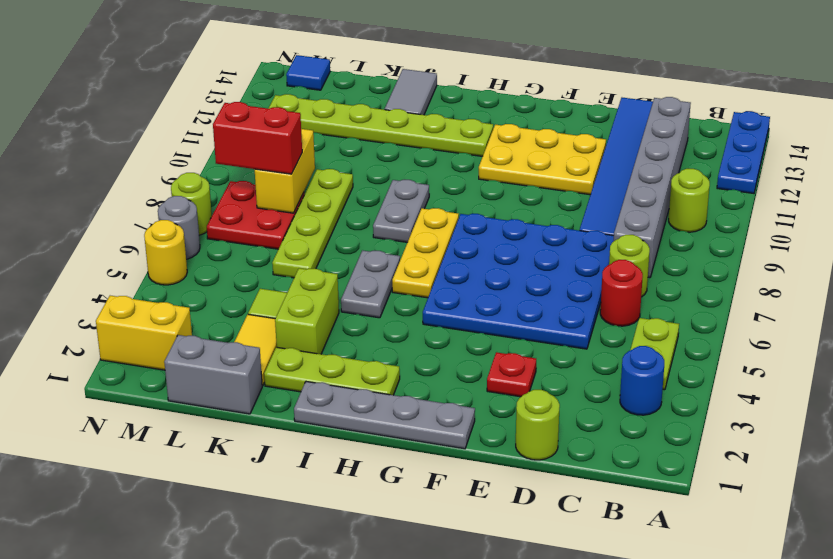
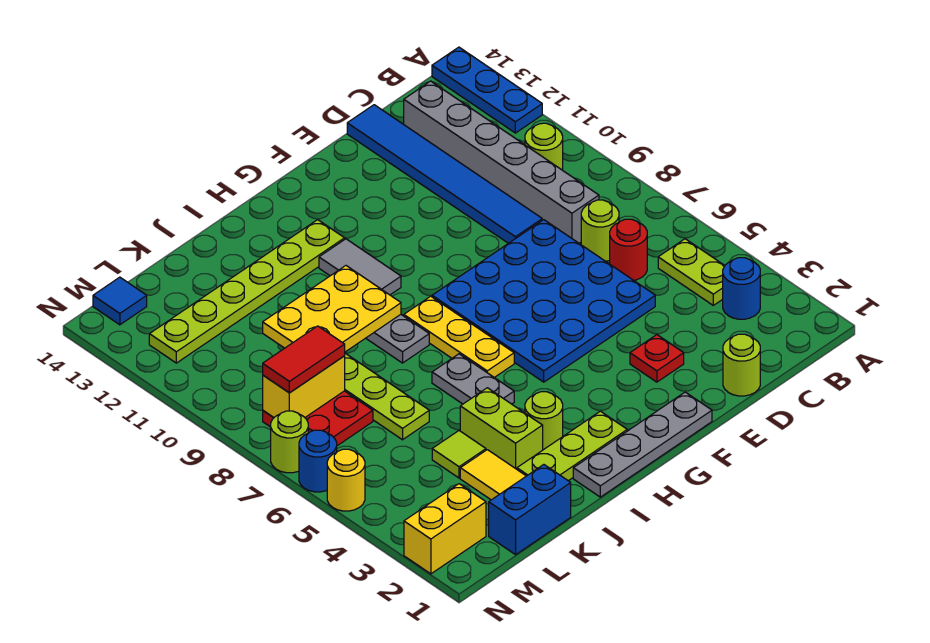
yellow 2x3 plate [479,124,606,195] -> yellow 2x3 plate moved to [263,266,401,352]
none -> lime 1x1 round brick [525,392,563,450]
grey 1x2 tile [385,69,437,115] -> grey 1x2 tile moved to [319,239,401,295]
grey 1x2 brick [164,335,262,414] -> blue 1x2 brick [489,465,571,555]
yellow 1x2 brick [255,129,315,213] -> yellow 1x2 brick turned to [263,356,345,417]
red 1x2 brick [213,102,302,174] -> red 1x2 tile [263,326,345,393]
grey 1x1 round brick [158,196,200,259] -> blue 1x1 round brick [299,430,337,492]

